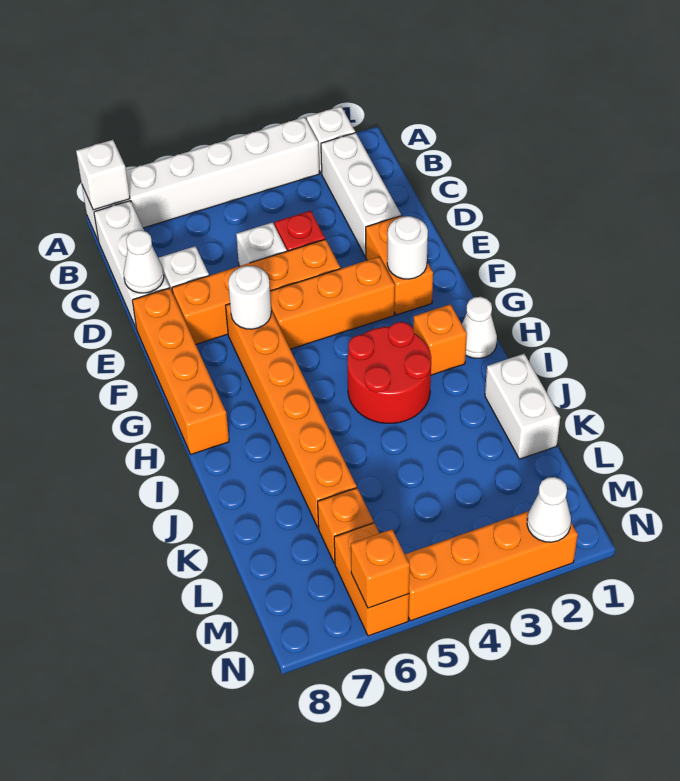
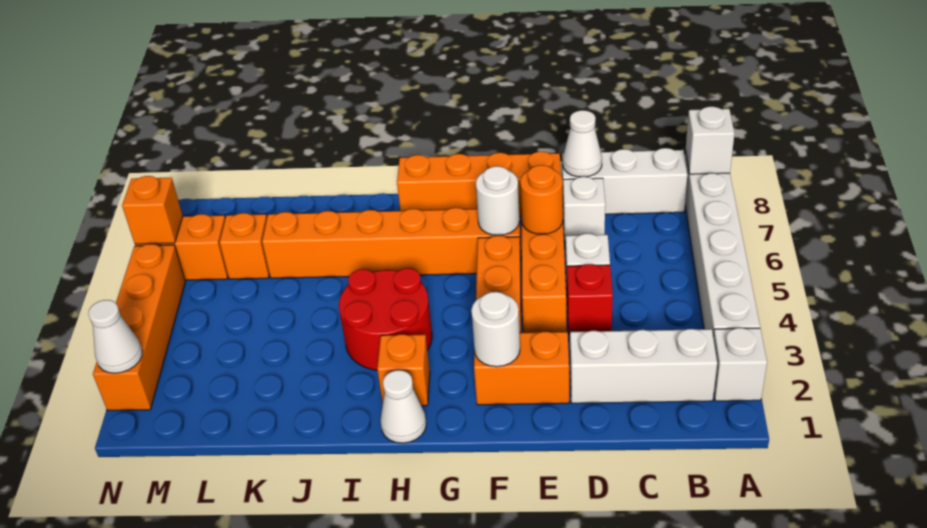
none -> orange 1x1 round brick [520,165,563,234]
white 1x2 brick [485,354,560,459] -> none

